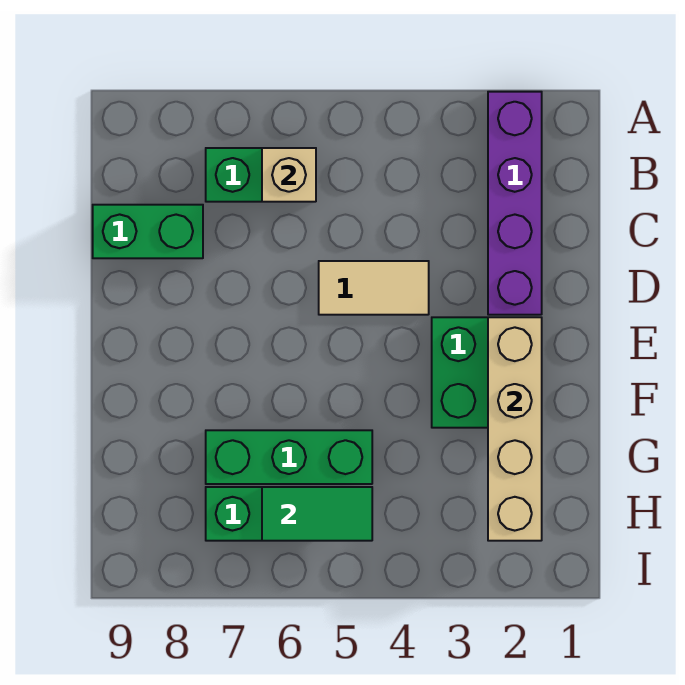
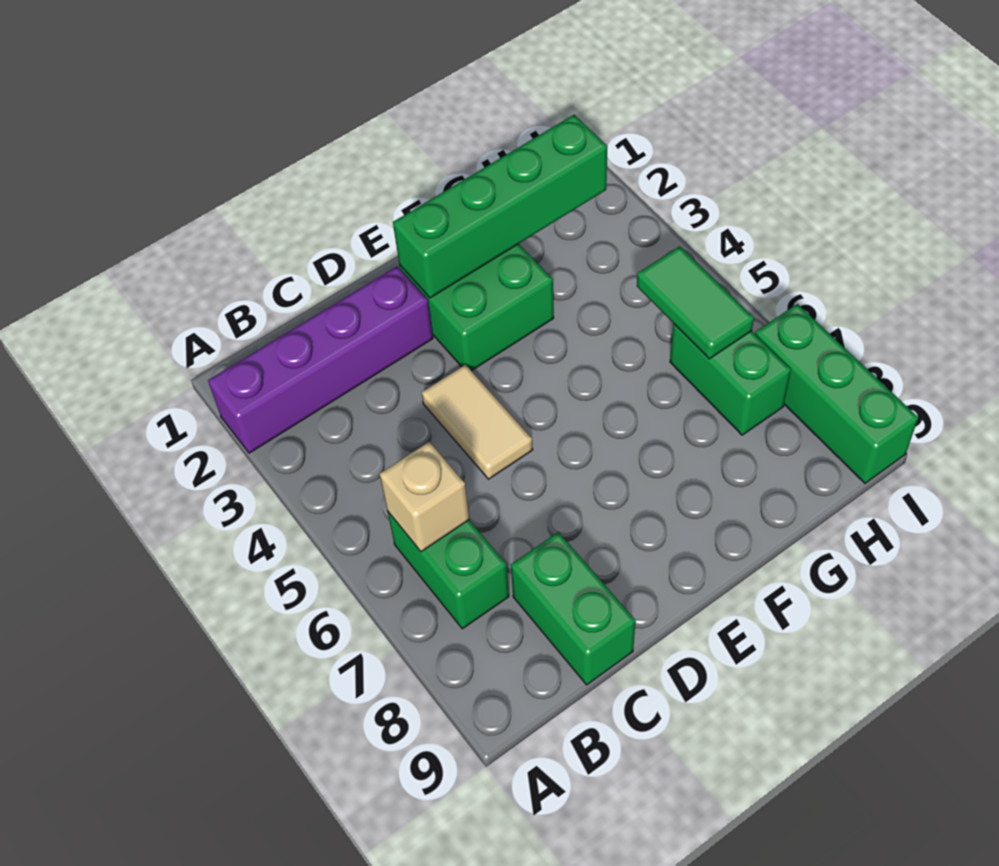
tan 1x4 brick [488,317,542,541] -> green 1x4 brick [393,115,607,298]
green 1x3 brick [206,430,372,484] -> green 1x3 brick moved to [755,304,918,483]

